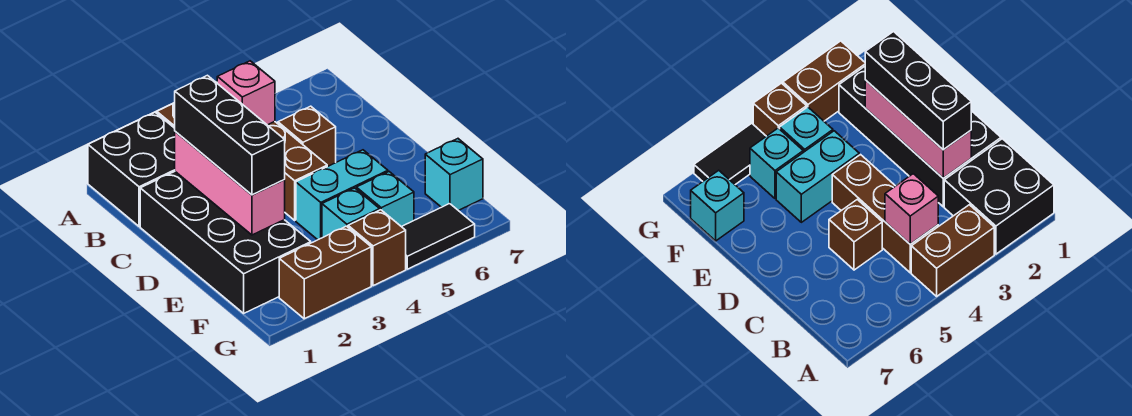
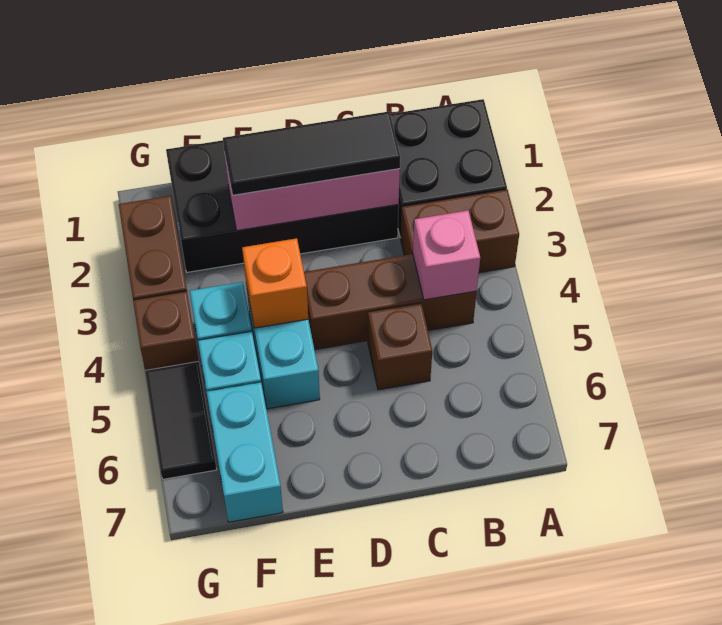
brown 1x2 brick [911,205,994,296] -> brown 1x2 brick turned to [401,190,519,273]
black 1x3 brick [175,75,285,195] -> black 1x3 tile [223,112,400,195]
none -> orange 1x1 brick [242,238,308,328]
cyan 1x1 brick [425,139,483,211] -> cyan 1x2 brick [207,382,283,522]

